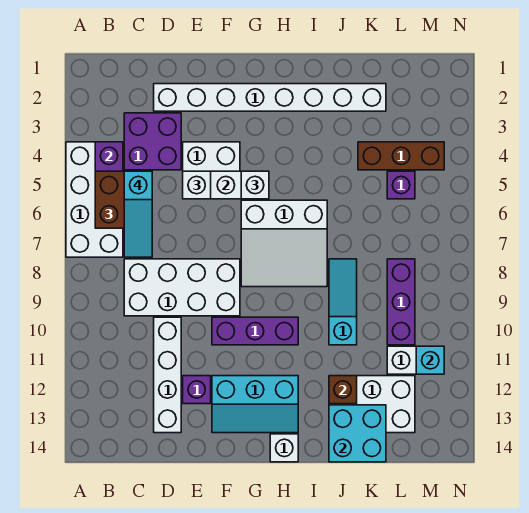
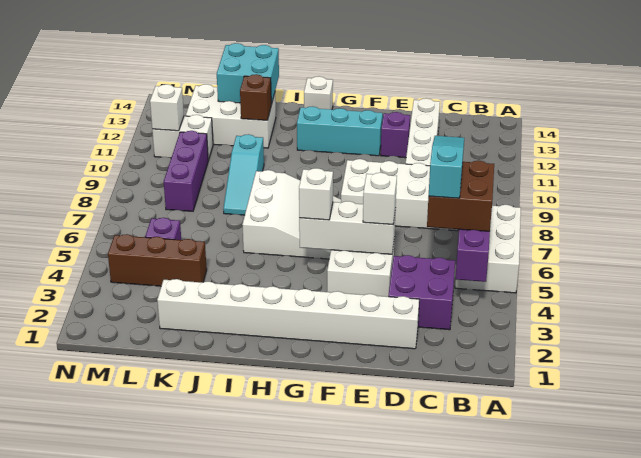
white 2x4 brick [66,142,123,257] -> white 2x3 brick [455,205,521,293]
purple 1x3 brick [212,317,298,345] -> none
white 3x3 slope [241,200,327,287] -> white 3x3 slope turned to [242,170,341,259]
cyan 1x1 brick [416,346,444,374] -> white 1x1 brick [150,84,184,131]

